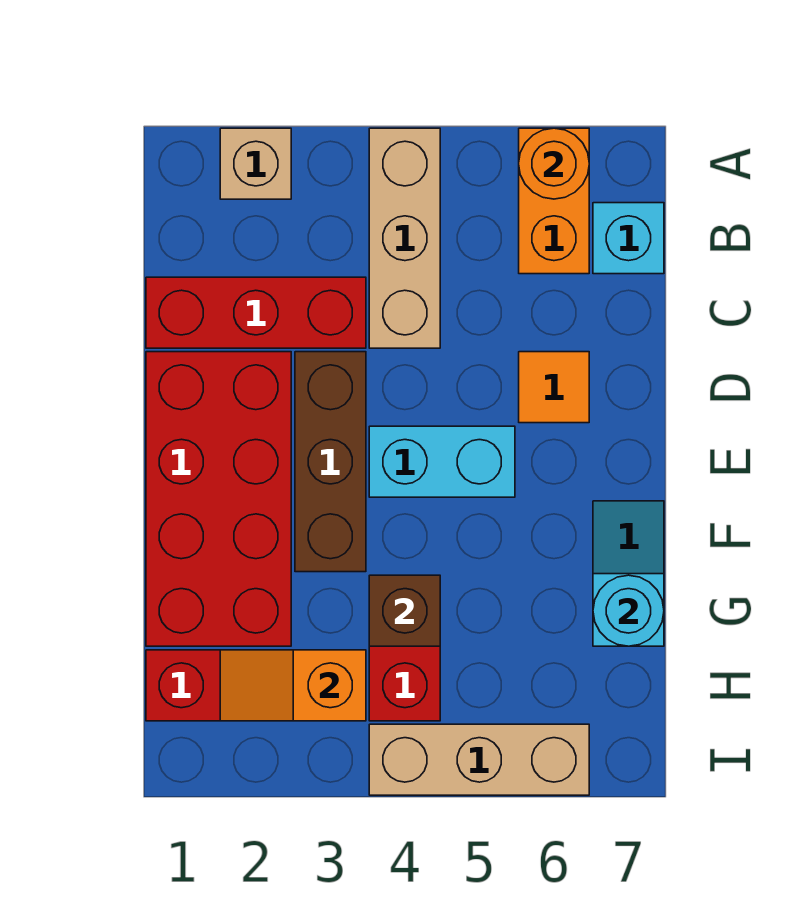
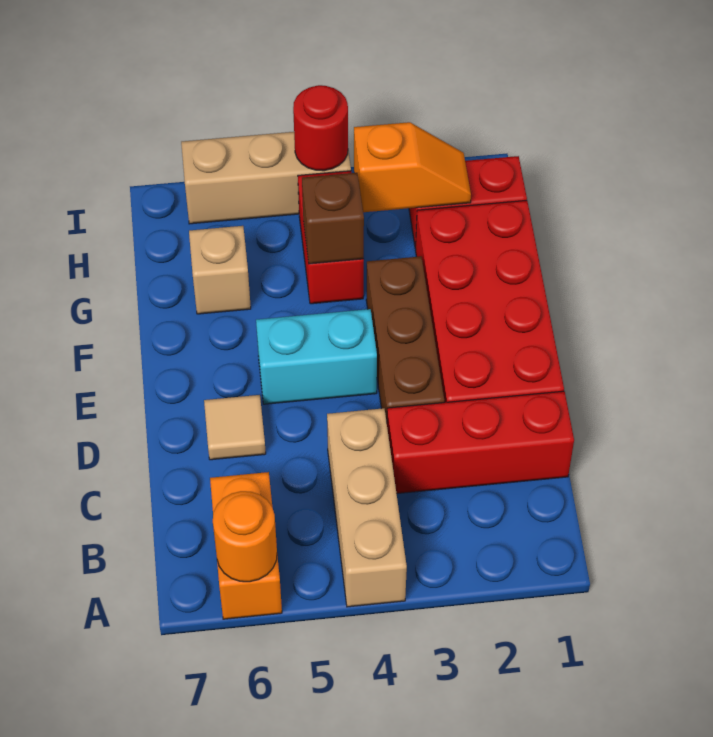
tan 1x1 brick [220,128,291,199] -> tan 1x1 brick moved to [189,226,251,314]
cyan 1x1 brick [593,203,664,274] -> none
orange 1x1 tile [519,352,589,423] -> tan 1x1 tile [204,395,266,460]
cyan 1x2 slope [593,501,664,646] -> none
cyan 1x1 round brick [593,575,664,646] -> none
none -> red 1x1 round brick [293,85,348,171]

